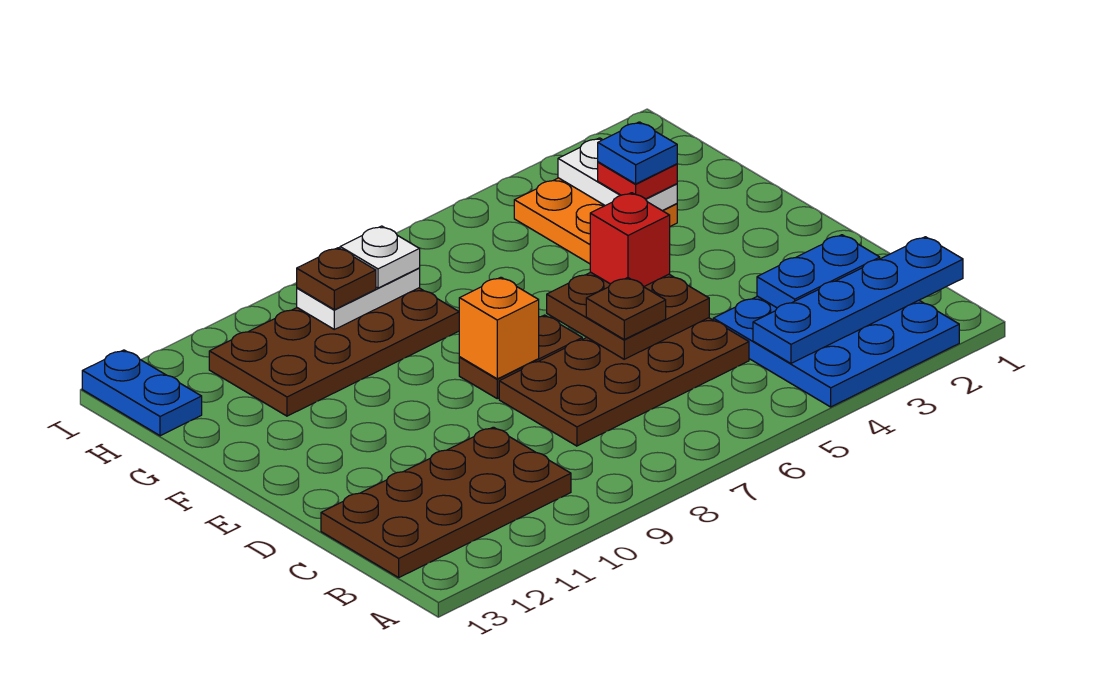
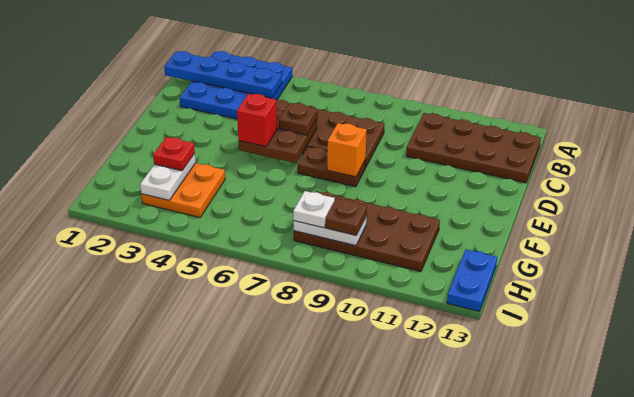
blue 1x2 plate [757,235,880,308] -> none
blue 1x1 plate [598,122,677,184] -> none

